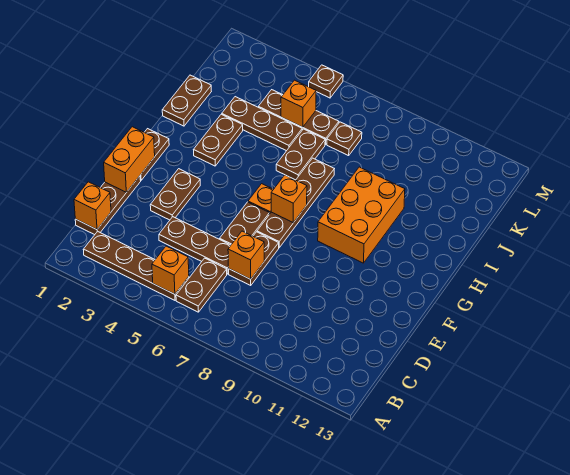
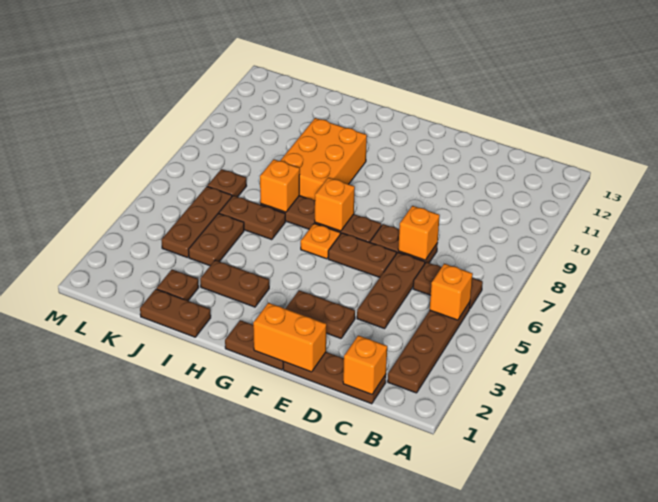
orange 2x3 brick [318,167,405,263] -> orange 2x3 brick turned to [280,118,367,201]
brown 1x3 plate [222,97,302,151] -> brown 1x2 plate [188,213,244,266]
orange 1x1 brick [281,80,316,127] -> orange 1x1 brick moved to [260,159,300,212]
brown 1x1 plate [309,65,343,98] -> brown 1x1 plate moved to [157,270,199,301]

